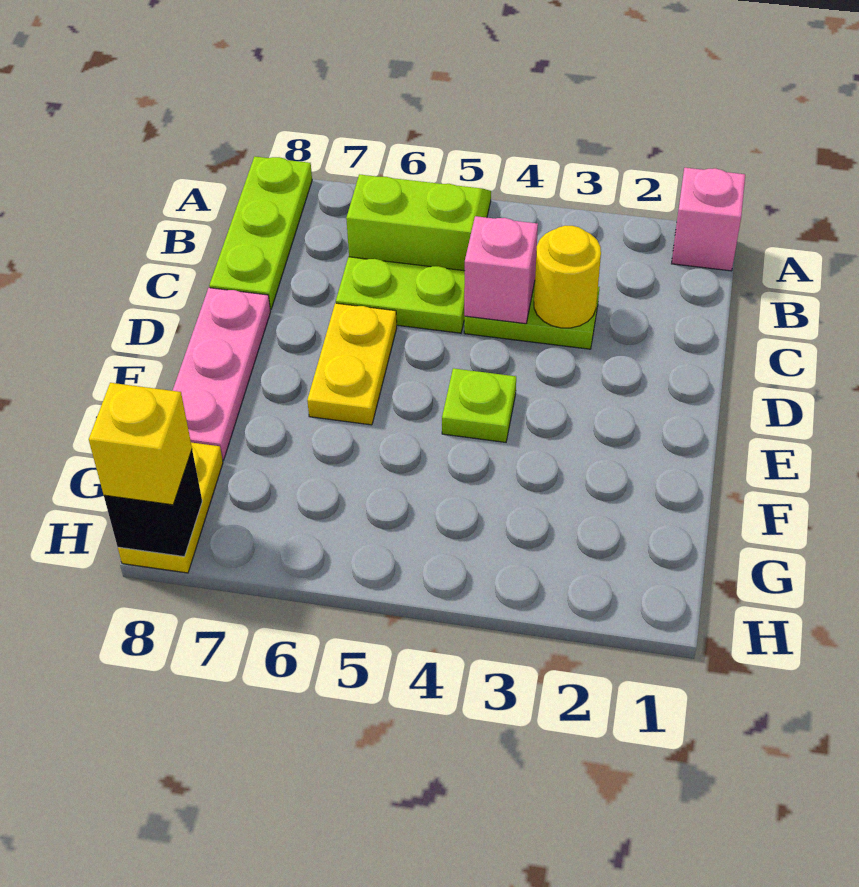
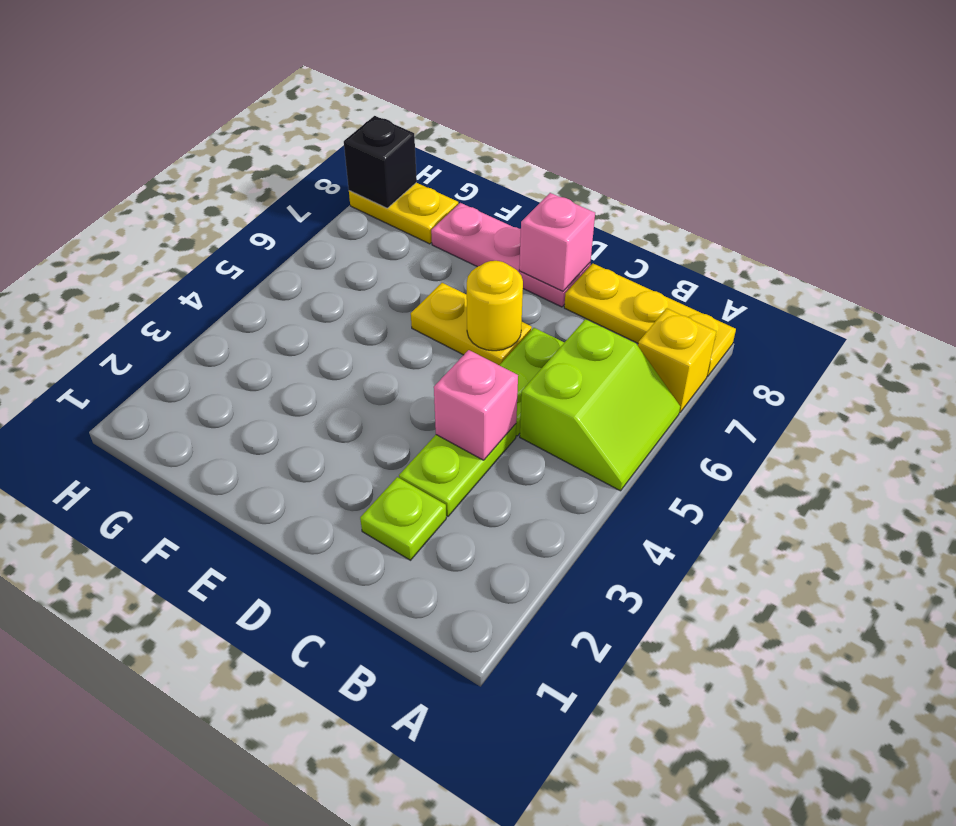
pink 1x1 brick [672,168,745,271] -> pink 1x1 brick moved to [519,193,595,291]
lime 1x3 plate [209,156,312,310] -> yellow 1x3 plate [564,264,736,377]
yellow 1x1 round brick [534,226,601,328] -> yellow 1x1 round brick moved to [467,261,523,351]
lime 1x1 plate [442,368,516,442] -> lime 1x1 plate moved to [360,477,446,560]
yellow 1x1 brick [89,383,192,505] -> yellow 1x1 brick moved to [638,308,716,413]

